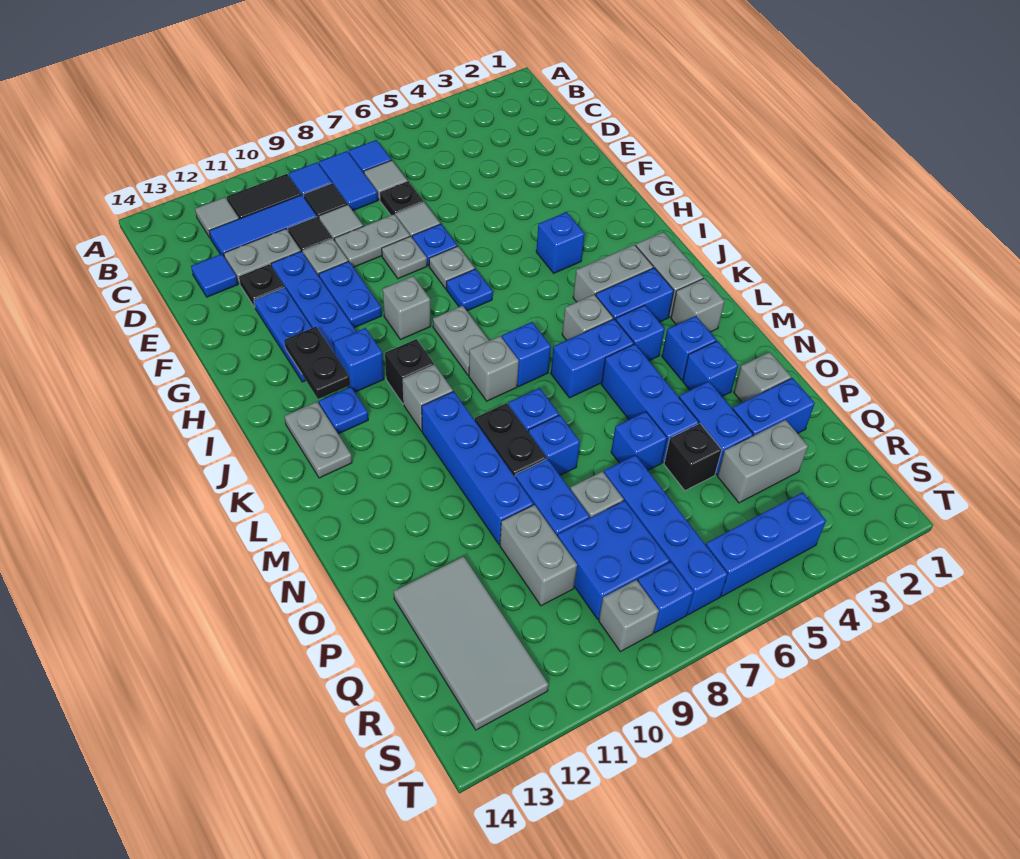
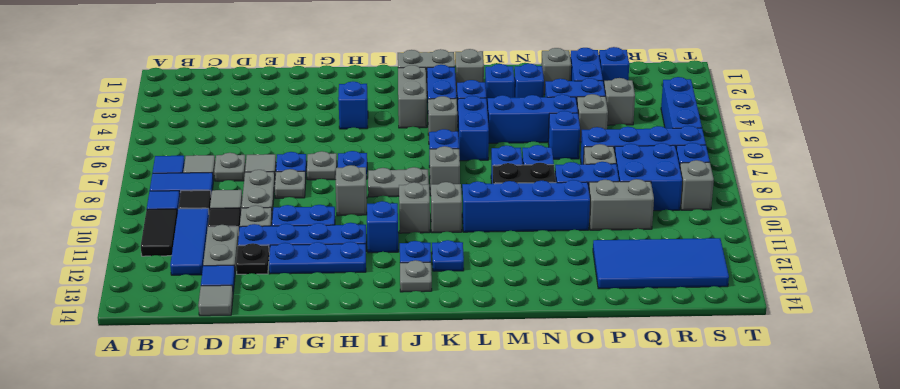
grey 1x1 tile [195,197,239,239] -> grey 1x1 tile moved to [198,285,233,316]
black 1x1 plate [380,181,424,216] -> grey 1x1 plate [214,153,246,181]
black 1x2 plate [284,327,350,399] -> none
black 1x1 brick [385,339,434,404] -> grey 1x1 brick [399,182,430,233]
grey 1x2 plate [285,402,352,478] -> grey 1x1 plate [400,260,432,292]
none -> blue 1x1 plate [432,240,464,271]
black 1x1 brick [664,424,722,491] -> grey 1x1 brick [577,94,608,142]
grey 2x4 tile [394,556,549,730] -> blue 2x4 tile [593,238,729,289]
none -> blue 1x1 brick [599,47,629,84]
grey 1x2 brick [717,420,808,503] -> grey 1x1 brick [604,78,635,125]

